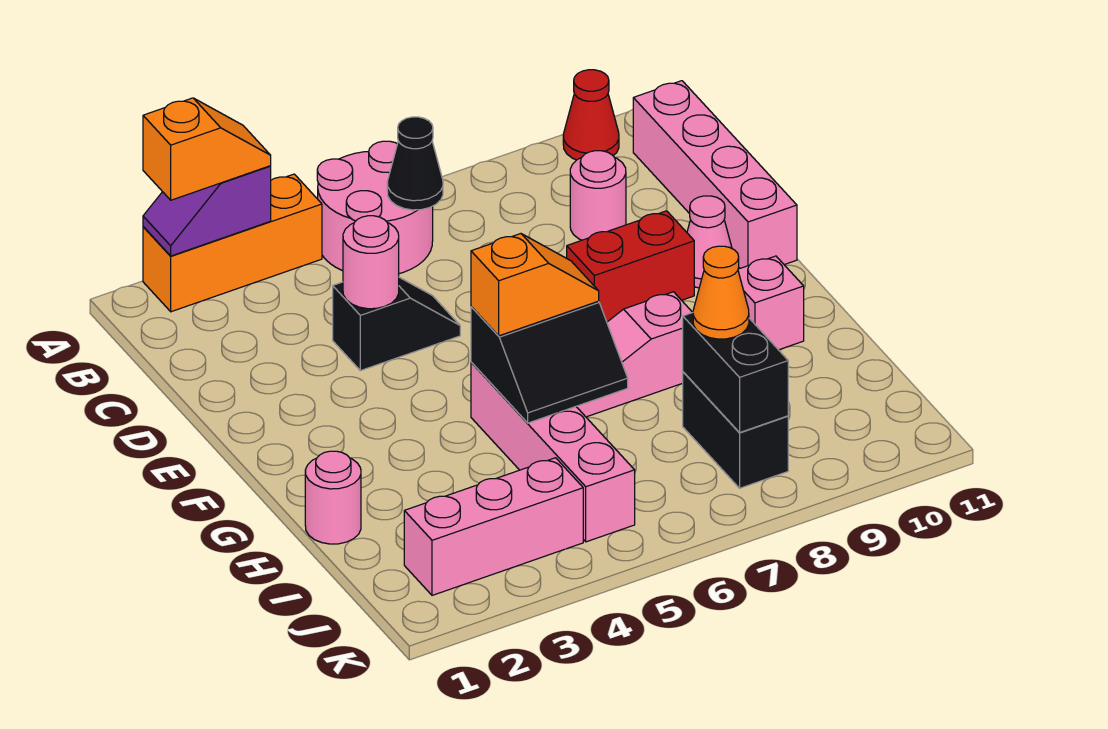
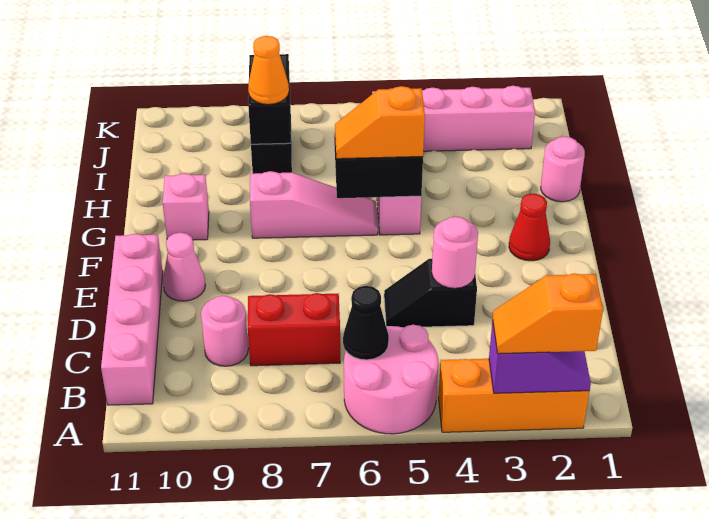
red 1x1 cone [563,70,619,160] -> red 1x1 cone moved to [509,194,550,261]
red 1x2 brick [567,211,694,322] -> red 1x2 brick moved to [248,293,340,366]

